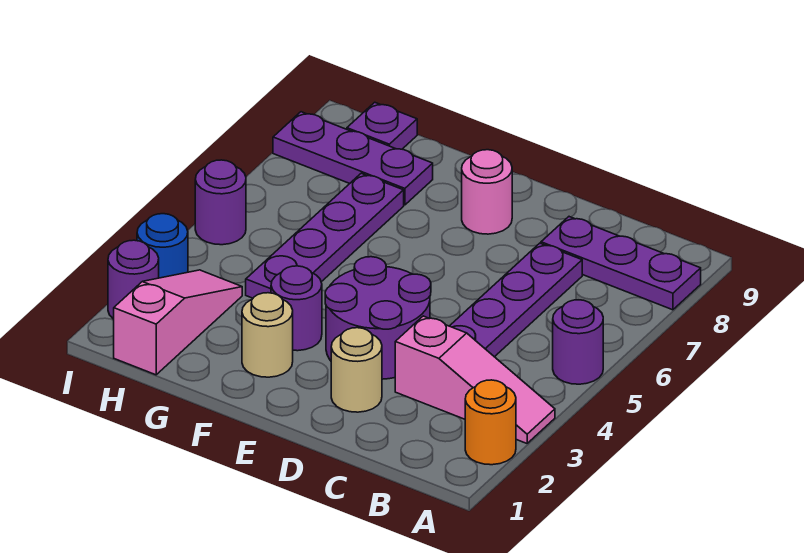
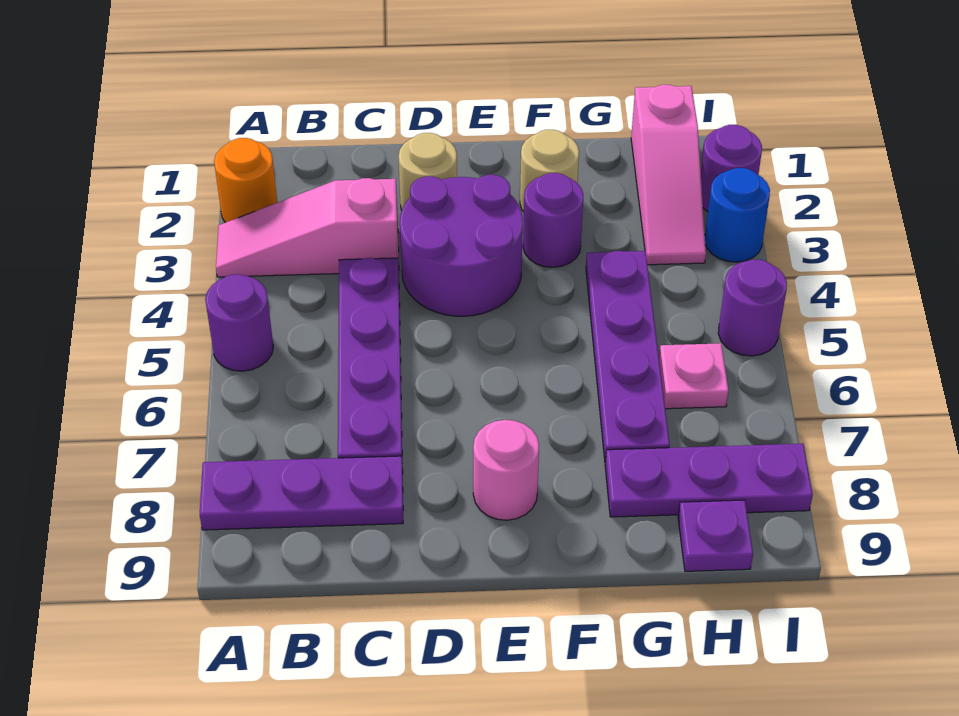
none -> pink 1x1 plate [659,343,729,409]

